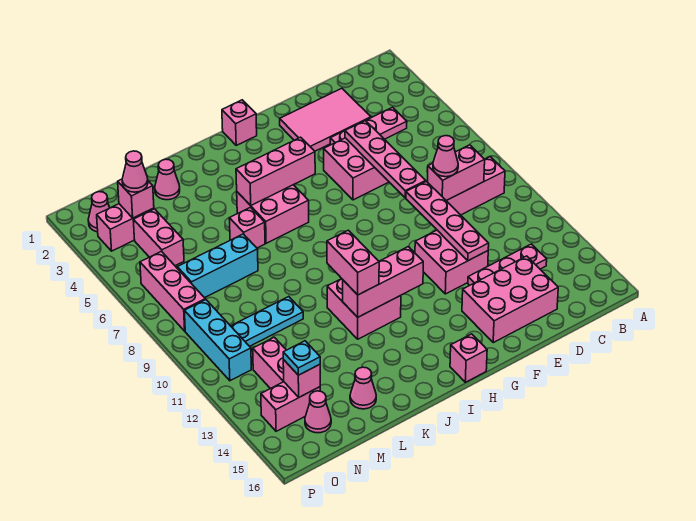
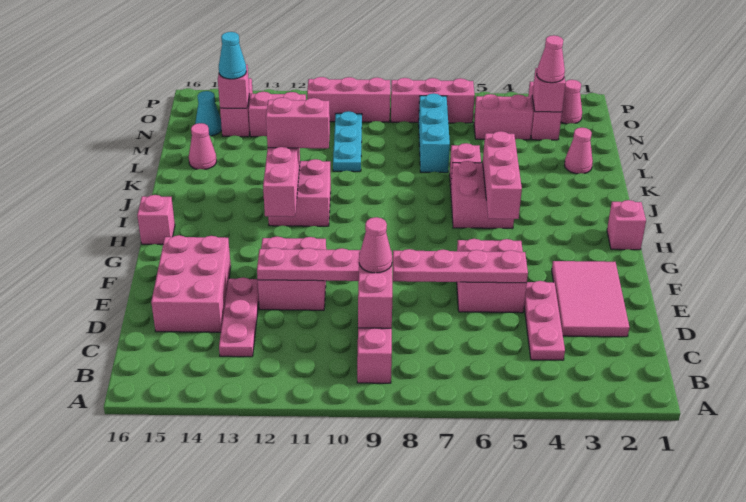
cyan 1x1 plate [283,341,320,375] -> cyan 1x1 cone [219,32,246,79]
pink 1x1 cone [305,391,331,433] -> cyan 1x1 cone [195,91,222,136]
cyan 1x3 brick [184,300,251,381] -> pink 1x3 brick [307,77,390,122]

